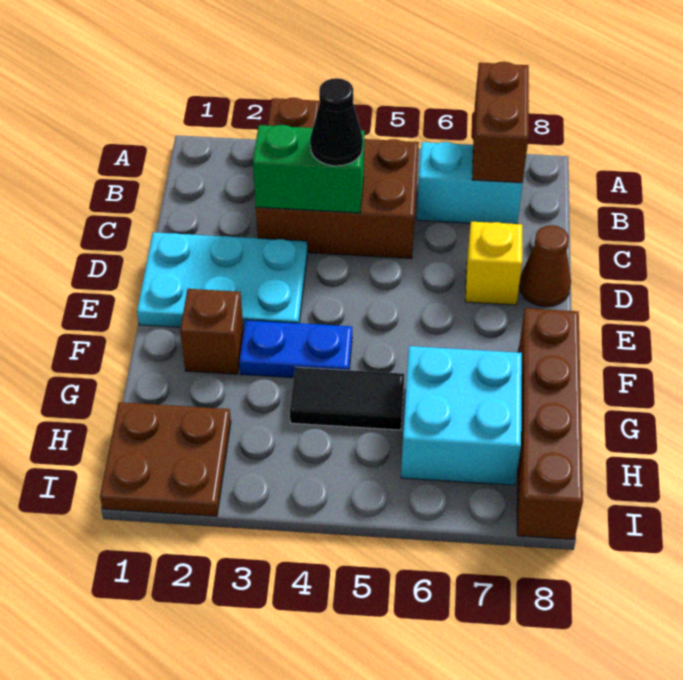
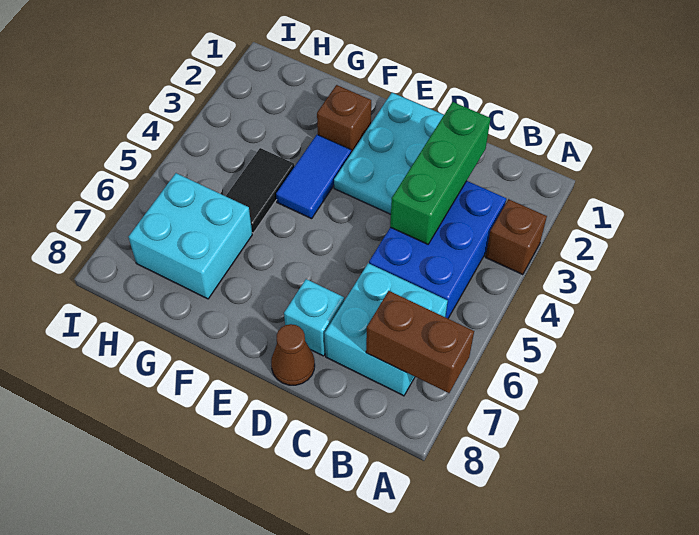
brown 2x3 brick [256,139,419,259] -> blue 2x3 brick [369,181,506,318]
cyan 1x2 brick [417,142,523,224] -> cyan 2x2 brick [325,263,448,396]
green 1x2 brick [253,125,364,213] -> green 1x3 brick [390,102,491,244]
black 1x1 cone [310,78,363,166] -> none
yellow 1x1 brick [465,222,522,305] -> cyan 1x1 brick [284,279,344,356]
blue 1x2 plate [239,320,352,378] -> blue 1x2 tile [276,135,351,219]
brown 1x4 brick [517,308,583,539] -> none
brown 2x2 plate [100,402,231,516] -> none

